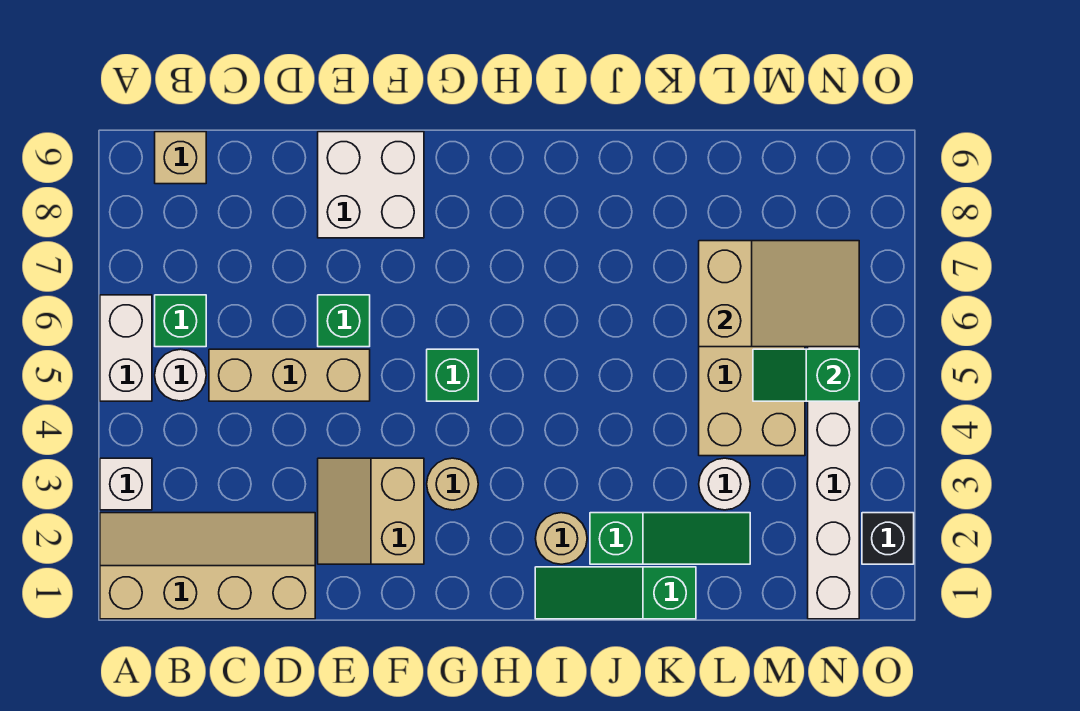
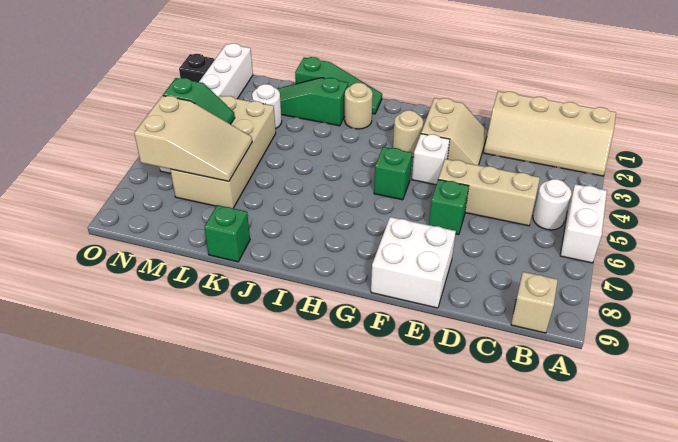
white 1x1 brick [100,458,152,510] -> white 1x1 brick moved to [412,134,450,185]
green 1x1 brick [155,295,206,347] -> green 1x1 brick moved to [204,205,250,262]
tan 2x3 slope [699,241,859,347] -> tan 2x3 slope turned to [134,96,252,181]

